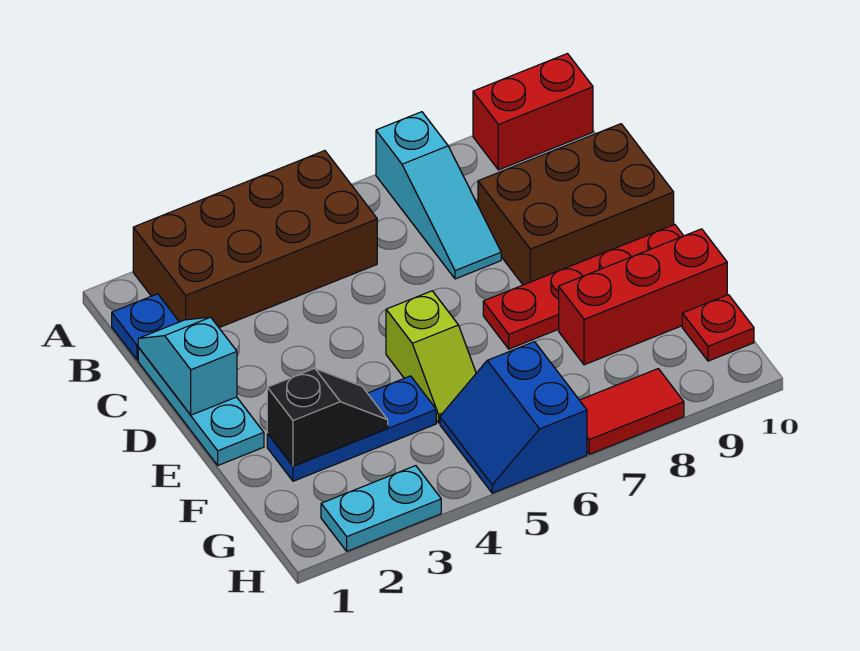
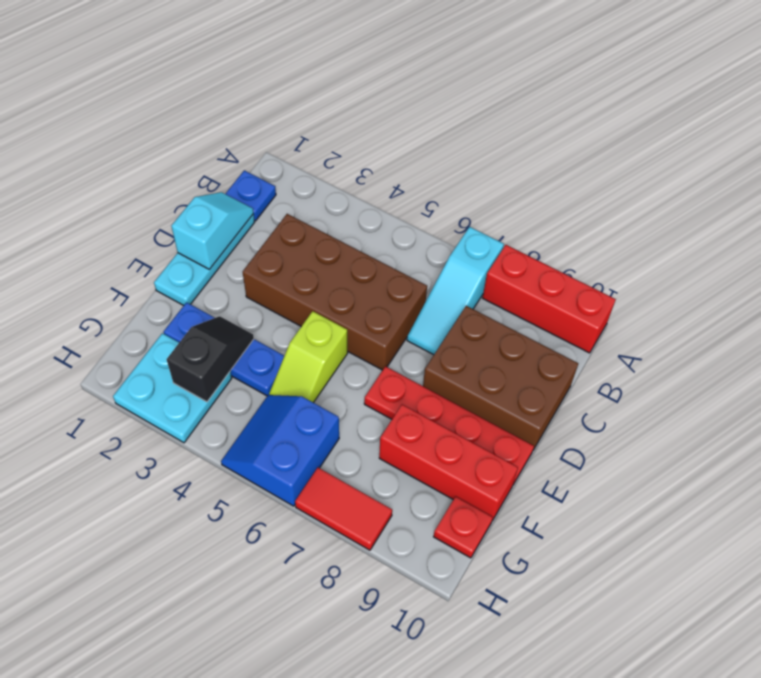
brown 2x4 brick [133,151,377,328] -> brown 2x4 brick moved to [243,214,427,370]
red 1x2 brick [473,54,593,170] -> red 1x3 brick [483,245,616,353]
black 1x2 slope [267,368,388,466] -> black 1x2 slope turned to [167,316,254,402]
cyan 1x2 plate [321,466,441,551] -> cyan 2x2 plate [113,333,232,443]

